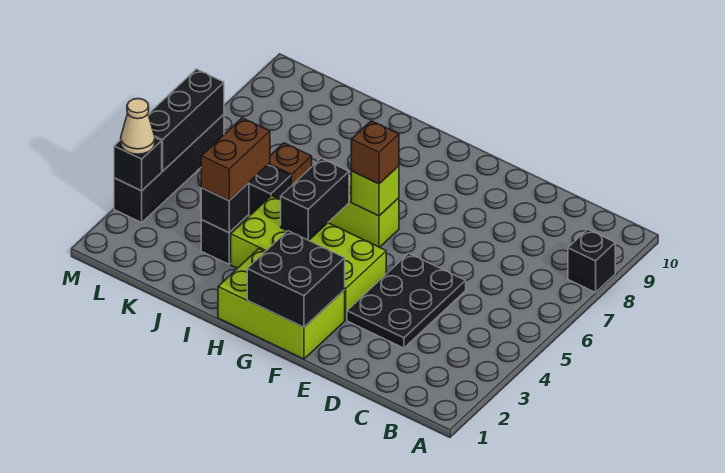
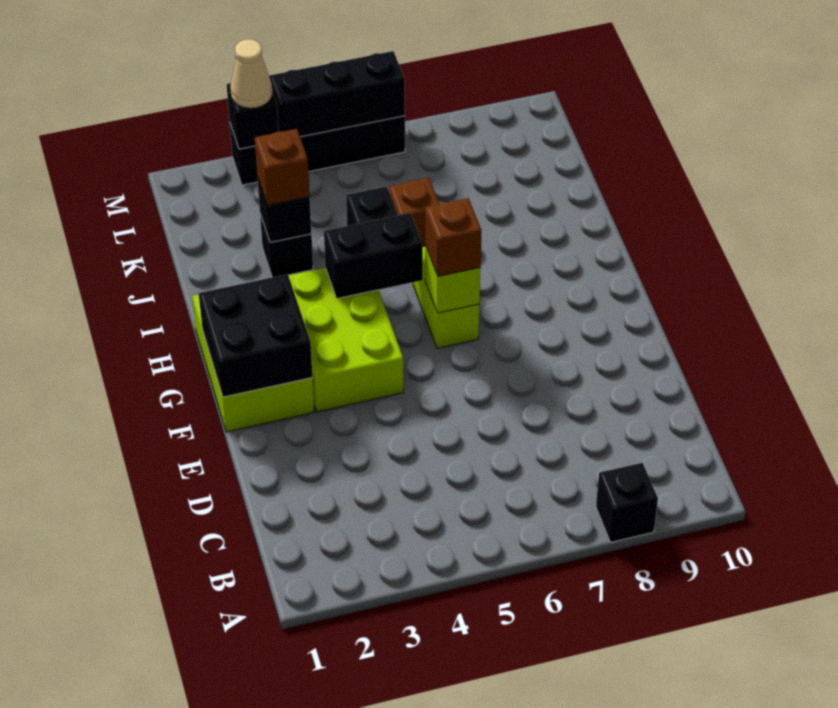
black 2x3 plate [347,253,466,348] -> none
lime 2x4 brick [231,196,386,320] -> lime 2x3 brick [289,268,404,412]
brown 1x2 brick [201,118,270,201] -> brown 1x1 brick [255,129,310,206]

